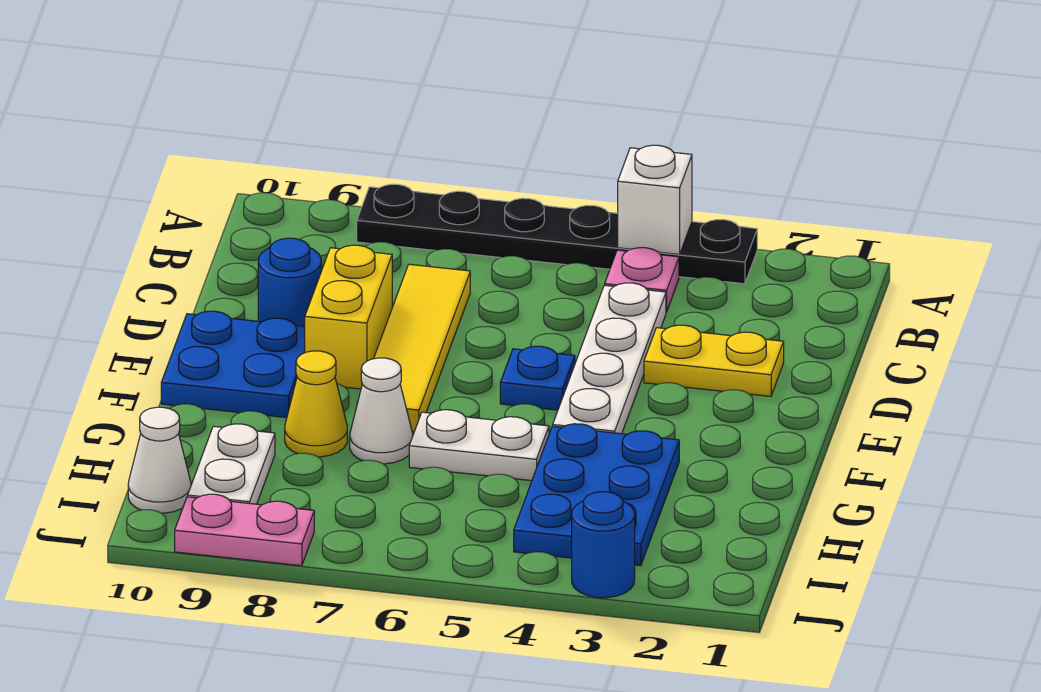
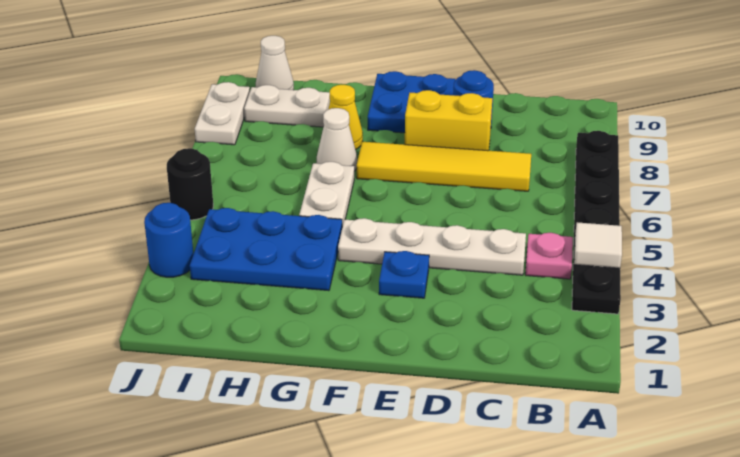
white 1x1 brick [618,145,692,254] -> white 1x1 tile [574,222,622,268]
yellow 1x2 plate [644,325,784,396] -> none
blue 1x1 plate [500,346,575,410] -> blue 1x1 plate moved to [379,251,429,298]
none -> black 1x1 round brick [167,148,213,220]
pink 1x2 plate [175,494,314,566] -> white 1x2 plate [195,82,250,145]

